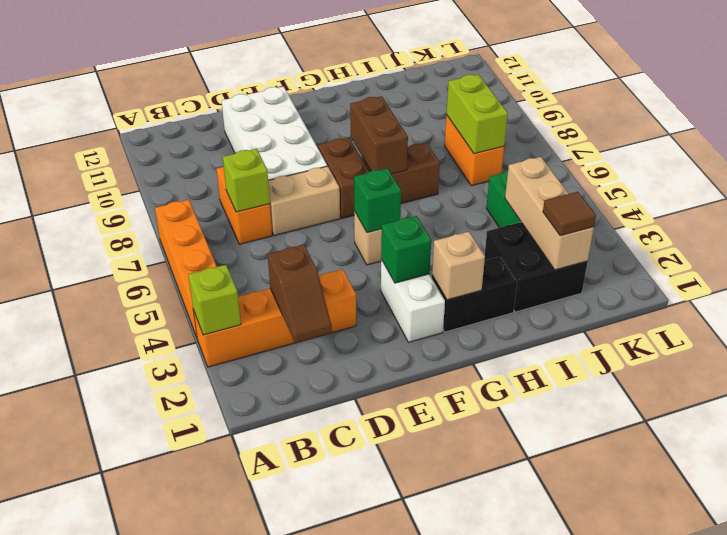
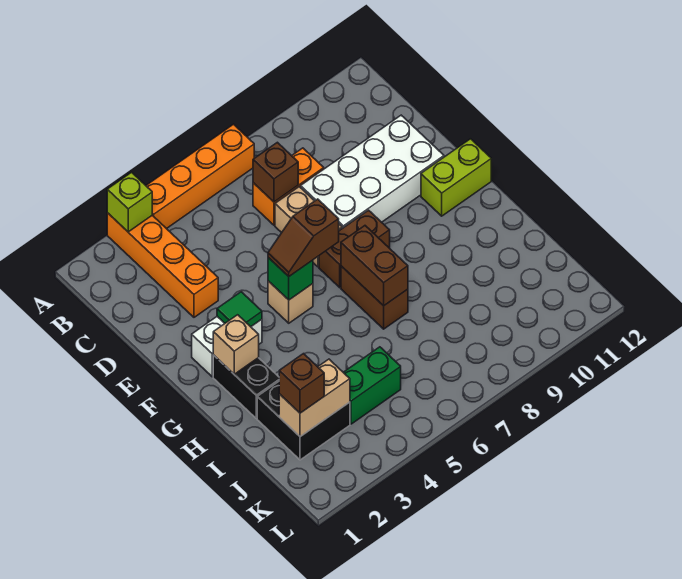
brown 1x2 slope [268,245,332,342] -> brown 1x2 slope moved to [268,199,339,276]
lime 1x1 brick [223,149,270,212] -> brown 1x1 brick [253,142,298,202]
green 1x1 brick [381,216,431,283] -> green 1x1 tile [217,292,262,327]
brown 1x2 brick [350,96,408,174] -> brown 1x2 brick turned to [341,226,408,306]
tan 1x3 brick [505,157,594,270] -> tan 1x2 brick [279,359,350,437]
brown 1x1 tile [543,192,596,236] -> brown 1x1 brick [279,354,324,413]
orange 1x2 brick [445,115,504,186] -> none
lime 1x2 brick [446,74,508,154] -> lime 1x2 brick moved to [421,139,491,216]

